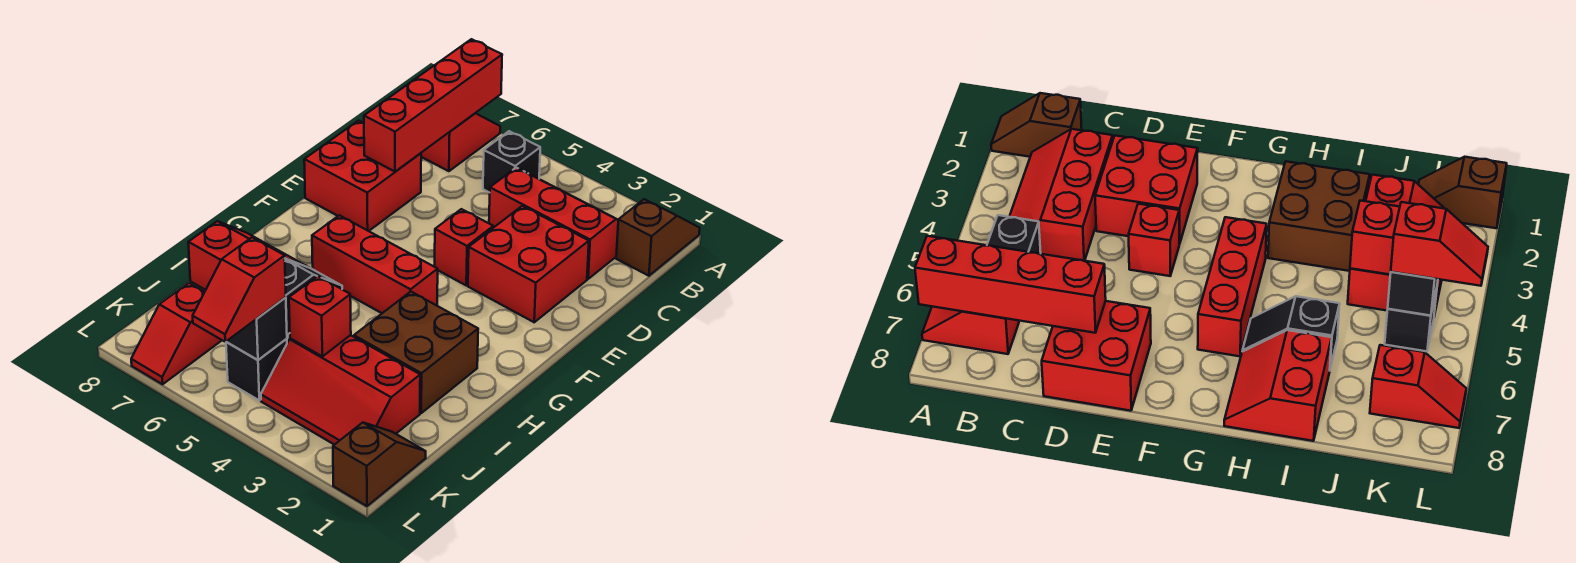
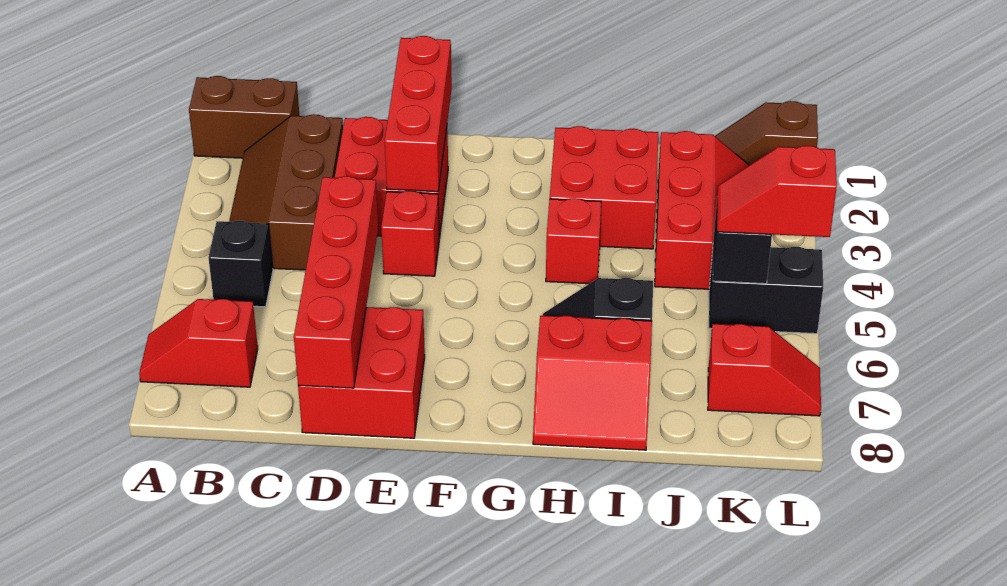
brown 1x2 slope [616,199,700,276] -> brown 1x2 brick [189,76,300,158]
red 1x4 brick [364,39,502,172] -> red 1x4 brick turned to [294,176,378,388]
red 2x3 slope [489,168,618,279] -> brown 2x3 slope [229,114,343,270]
red 1x3 brick [312,215,438,313] -> red 1x3 brick moved to [385,36,452,192]
brown 2x2 brick [354,292,478,413] -> red 2x2 brick [550,126,658,249]
red 2x2 slope [188,221,307,290] -> red 2x2 slope turned to [533,316,652,450]
red 1x1 brick [289,276,351,356] -> red 1x1 brick moved to [546,198,601,284]
black 1x1 brick [226,339,287,400] -> black 1x2 brick [709,247,823,334]
red 1x2 slope [193,237,286,342] -> red 1x2 slope turned to [717,146,837,237]

